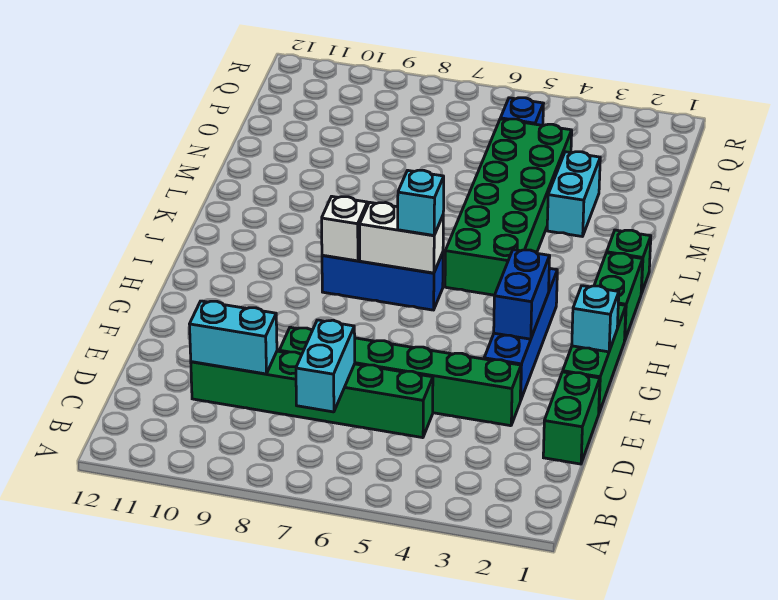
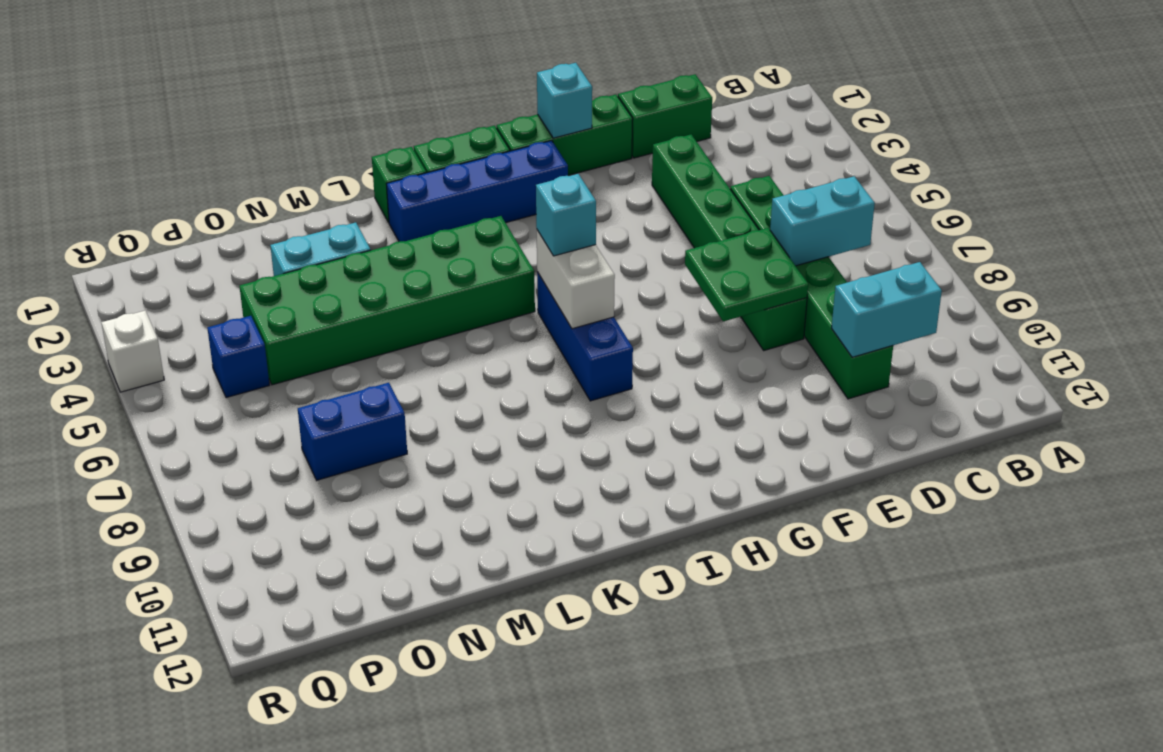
cyan 1x2 brick [190,301,277,374] -> cyan 1x2 brick turned to [832,262,942,357]
none -> green 2x2 plate [685,228,808,321]
blue 1x4 brick [484,268,557,401] -> blue 1x4 brick moved to [387,141,568,241]
blue 1x2 brick [494,250,550,339] -> blue 1x2 brick moved to [298,383,407,480]
white 1x1 brick [322,197,367,261] -> white 1x1 brick moved to [101,311,164,392]

